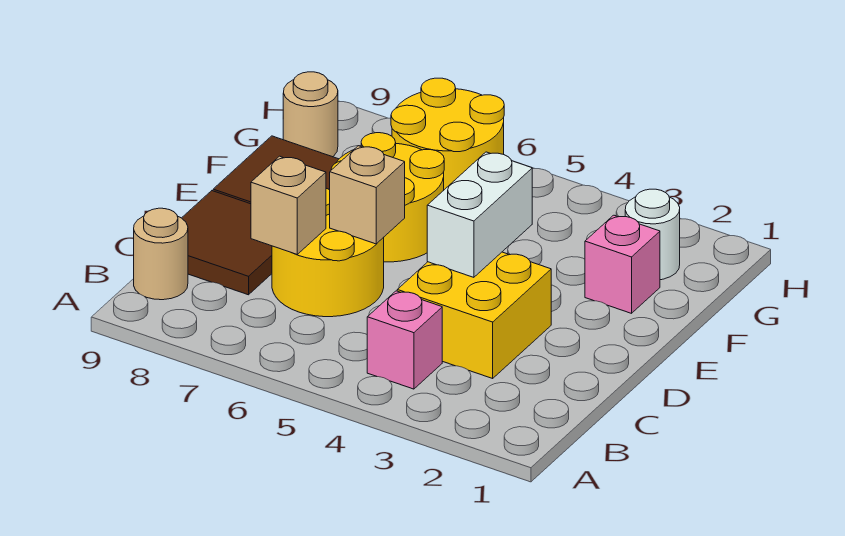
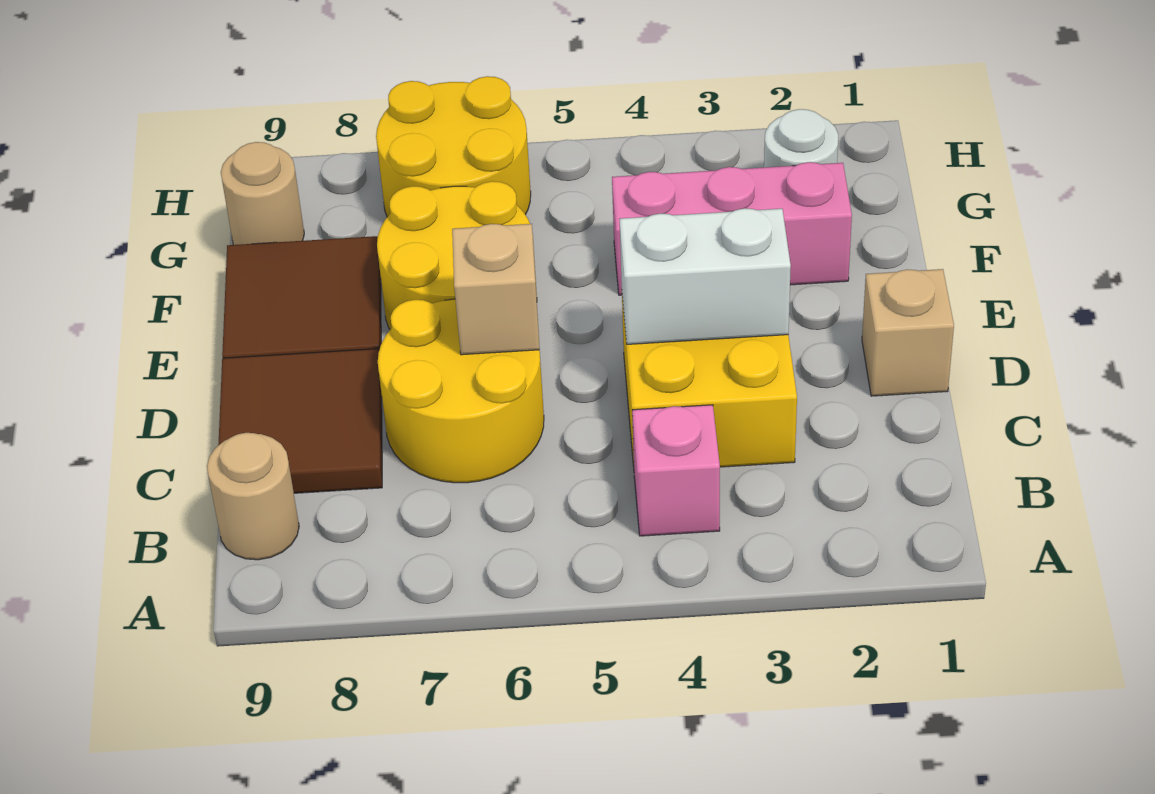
tan 1x1 brick [251,156,326,254] -> tan 1x1 brick moved to [862,269,954,396]
white 1x2 brick [427,152,532,277] -> white 1x2 brick turned to [620,208,791,344]
pink 1x1 brick [585,215,660,313] -> pink 1x3 brick [612,162,852,295]

